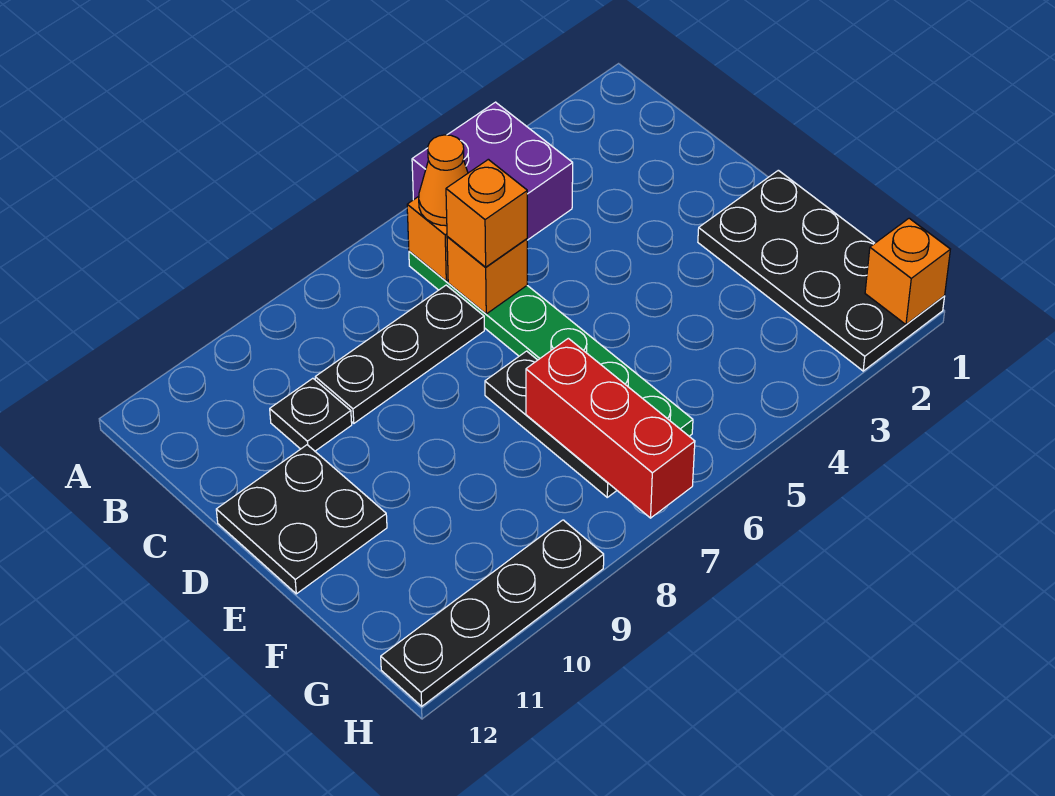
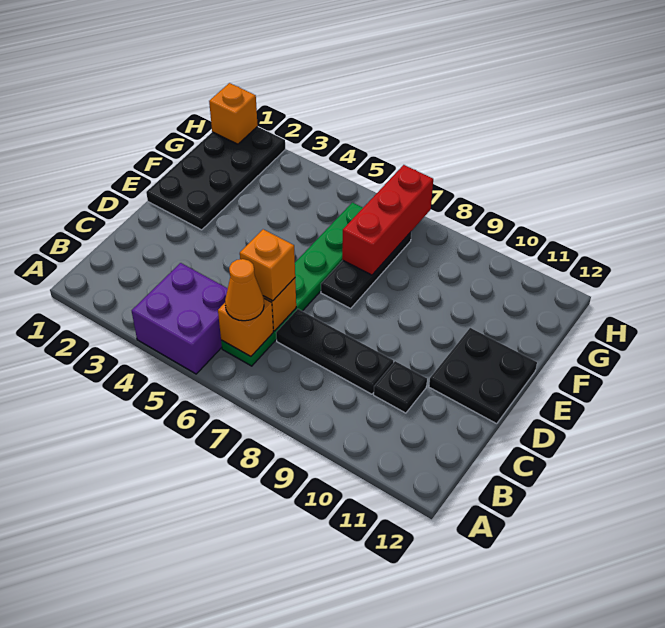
black 1x4 plate [381,520,604,706] -> none

